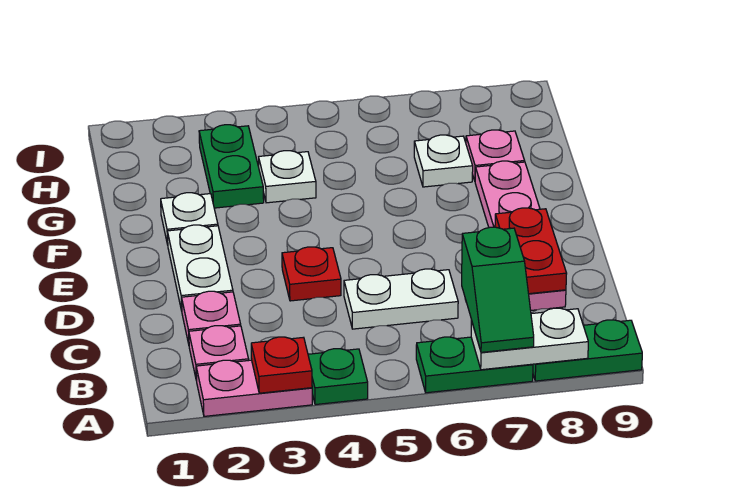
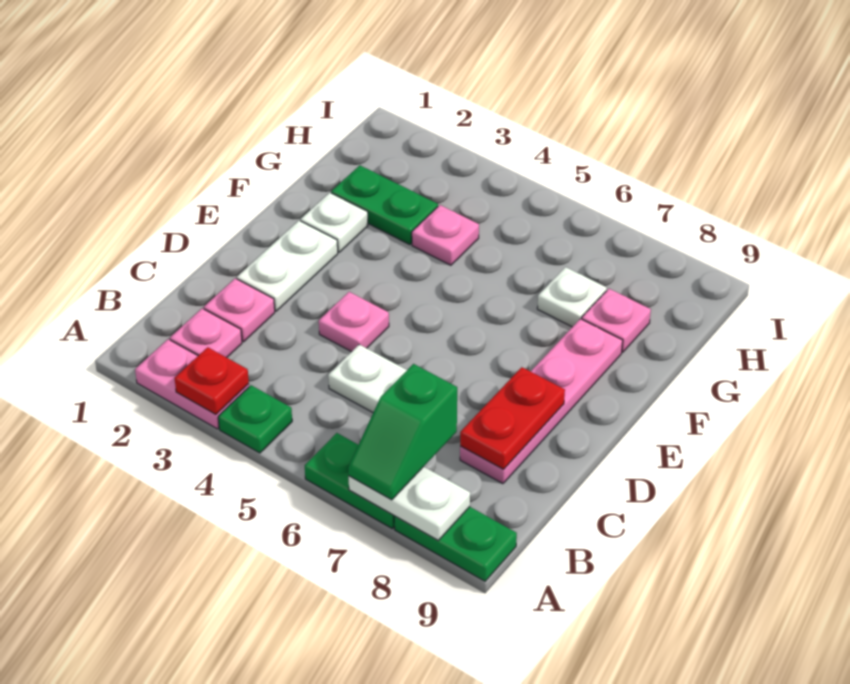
red 1x1 plate [282,247,341,301] -> pink 1x1 plate [319,292,389,352]
green 1x2 plate [199,125,264,208] -> green 1x2 plate turned to [331,165,438,245]
white 1x1 plate [259,151,316,203] -> pink 1x1 plate [412,205,479,265]

